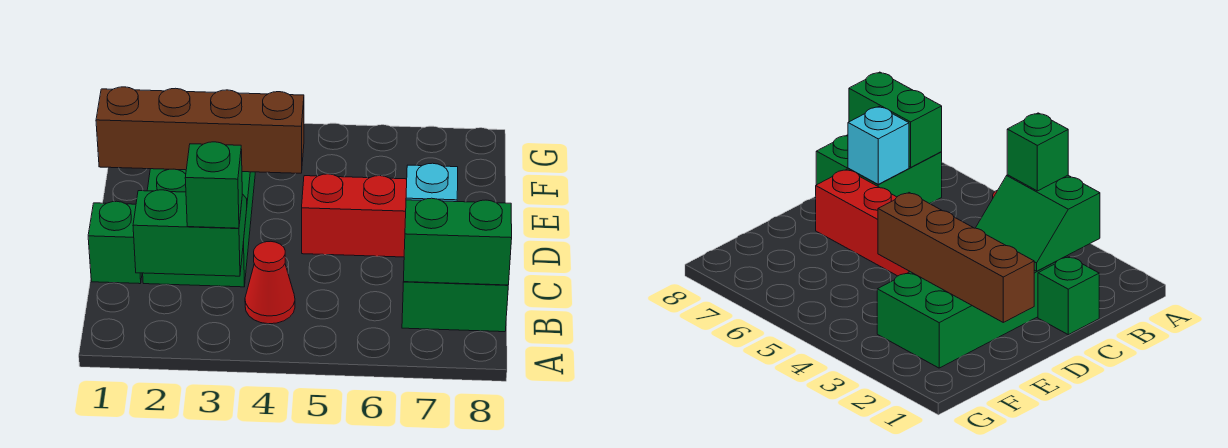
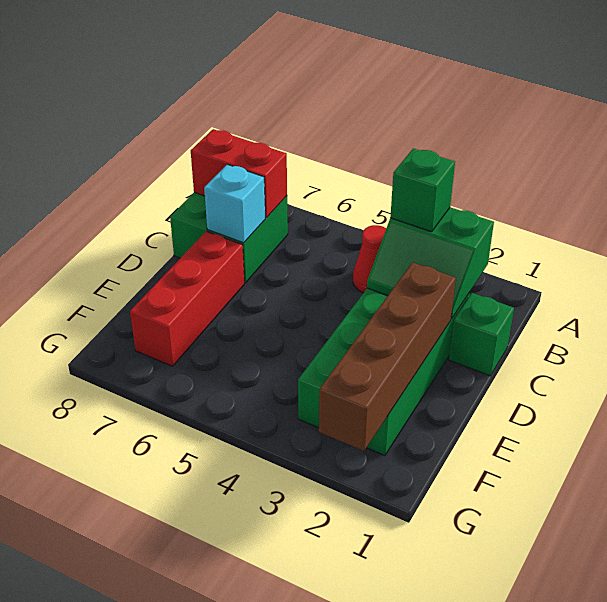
green 1x2 brick [404,198,512,285] -> red 1x2 brick [191,129,287,217]
red 1x3 brick [302,174,407,257] -> red 1x3 brick turned to [130,231,244,366]
brown 1x4 brick [96,87,304,173] -> brown 1x4 brick turned to [319,262,456,451]

